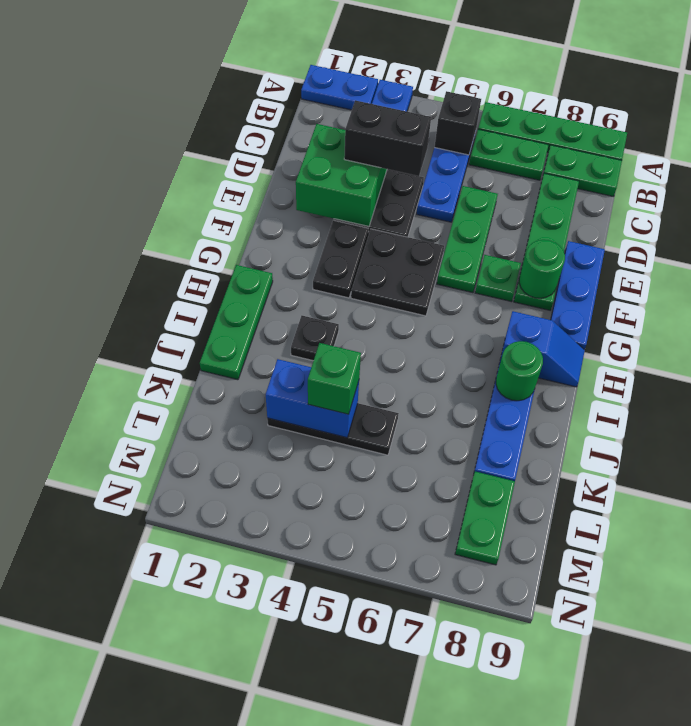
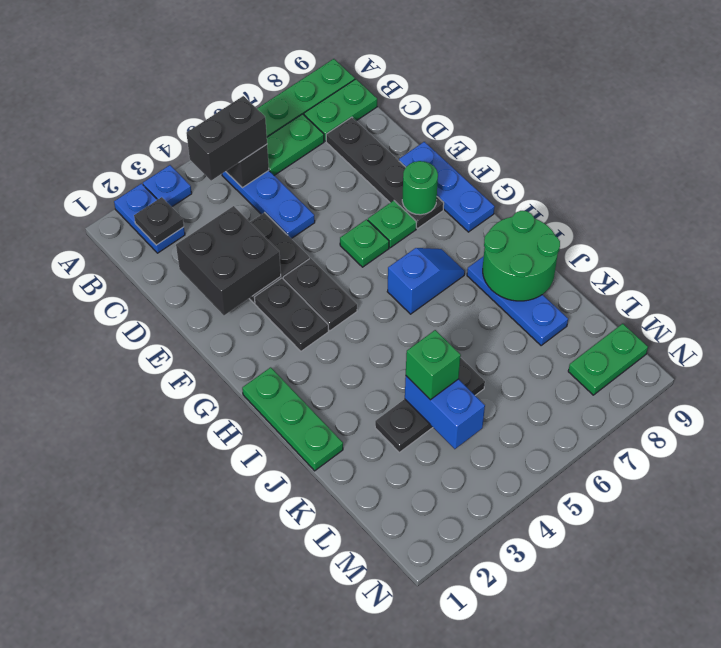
blue 1x2 plate [301,65,378,110] -> blue 1x2 plate turned to [114,184,185,253]
green 1x4 plate [514,173,579,310] -> black 1x4 plate [326,117,444,229]
green 2x2 brick [296,124,387,227] -> black 2x2 brick [176,206,281,315]
black 1x2 brick [344,100,431,176] -> black 1x2 brick moved to [186,96,267,181]
green 1x3 plate [437,186,498,293] -> green 1x1 plate [340,219,389,267]
black 2x2 plate [351,229,444,316] -> black 1x2 plate [283,258,357,331]
blue 1x2 slope [500,311,585,387] -> blue 1x2 slope moved to [387,248,465,314]
black 1x1 plate [291,316,339,361] -> black 1x1 plate moved to [134,197,184,245]
green 1x1 round brick [496,341,543,401] -> green 2x2 round brick [483,211,560,301]
blue 1x2 brick [266,359,359,438] -> blue 1x2 brick turned to [405,376,485,449]
green 1x2 plate [455,471,515,565] -> green 1x2 plate turned to [568,324,648,395]

